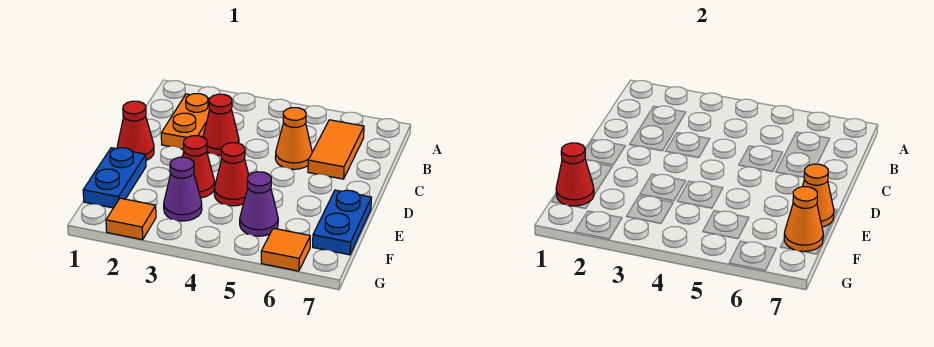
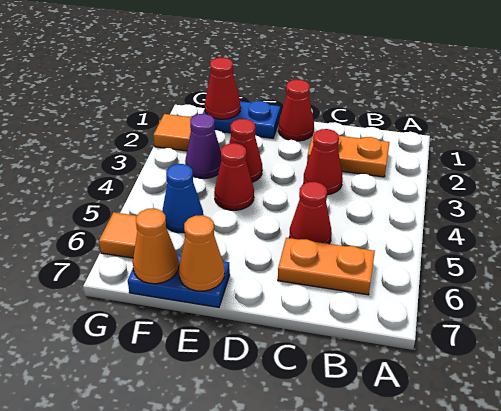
orange 1x2 tile [308,120,364,179] -> orange 1x2 plate [278,238,375,295]
orange 1x1 cone [275,108,312,169] -> red 1x1 cone [289,182,332,244]
purple 1x1 cone [240,172,278,236] -> blue 1x1 cone [162,164,203,233]

